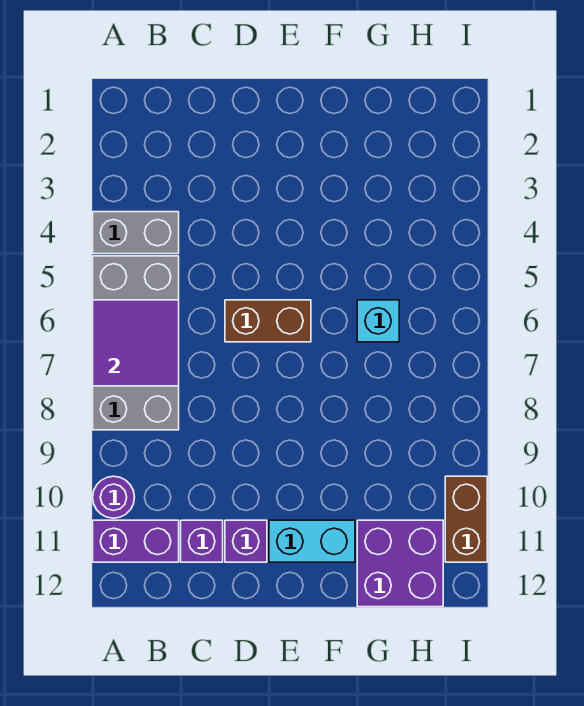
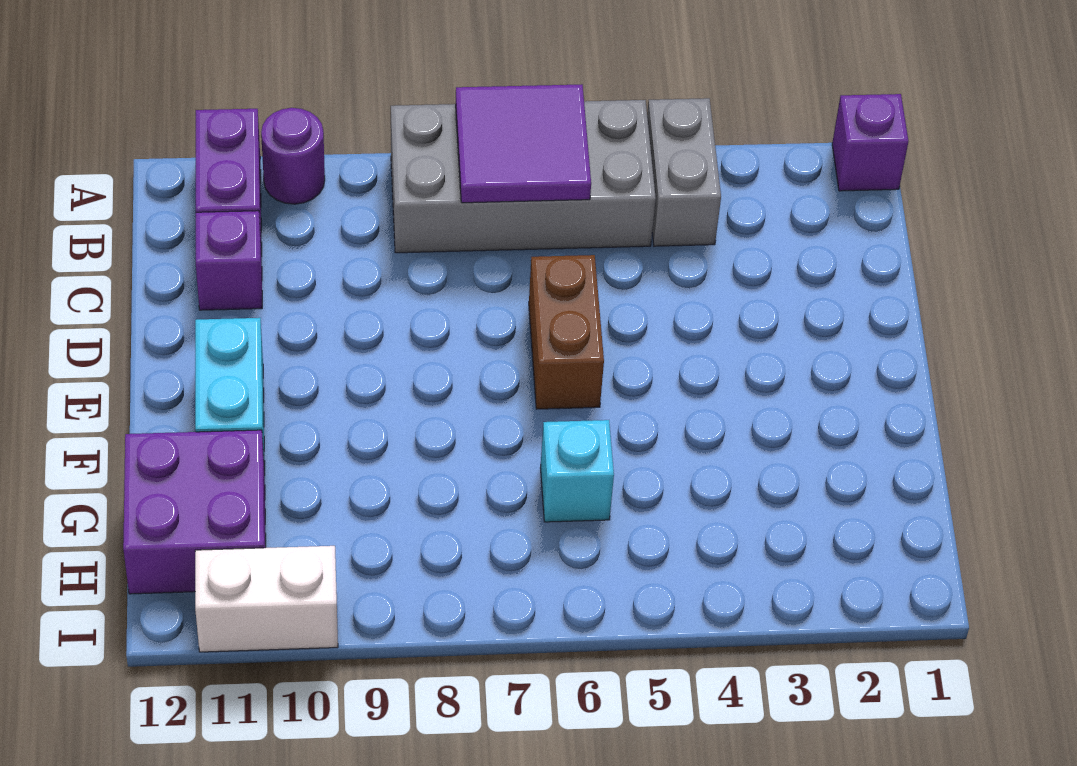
purple 1x1 brick [225,520,267,562] -> purple 1x1 brick moved to [832,94,908,191]
brown 1x2 brick [445,476,487,562] -> white 1x2 brick [195,546,338,652]

